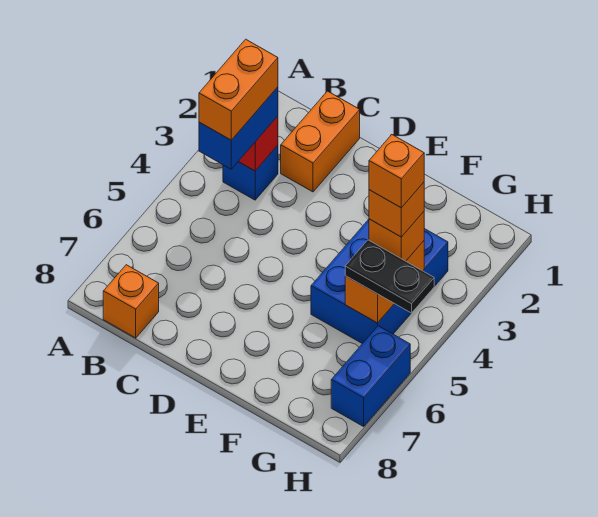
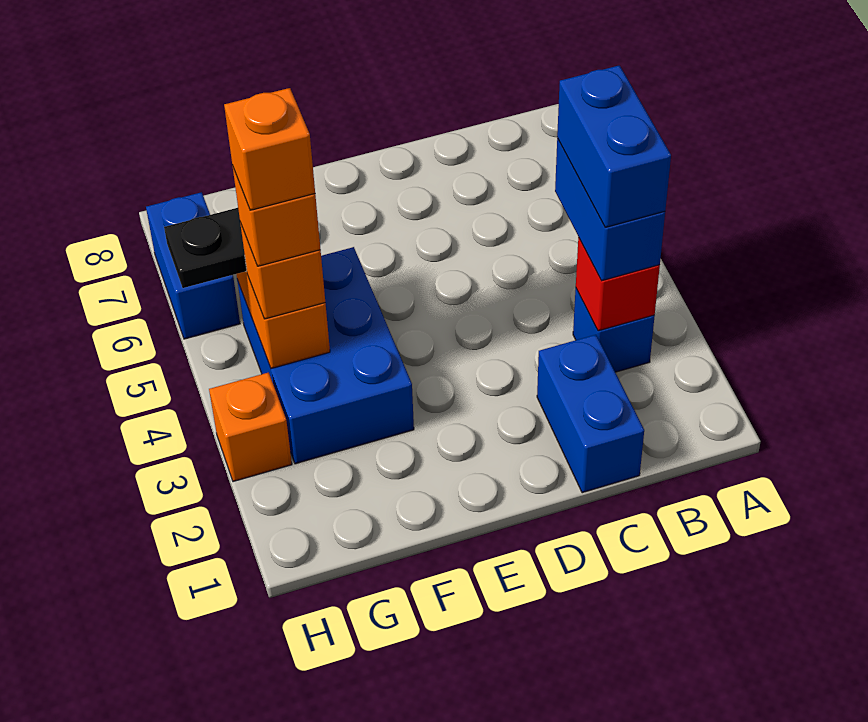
orange 1x2 brick [199,39,278,140] -> blue 1x2 brick [557,65,671,227]
orange 1x1 brick [103,265,159,338] -> orange 1x1 brick moved to [209,372,292,482]
orange 1x2 brick [281,91,360,192] -> blue 1x2 brick [537,335,644,493]

